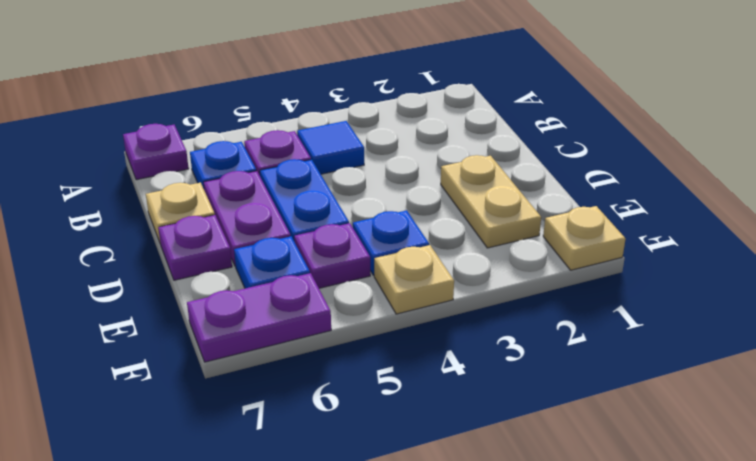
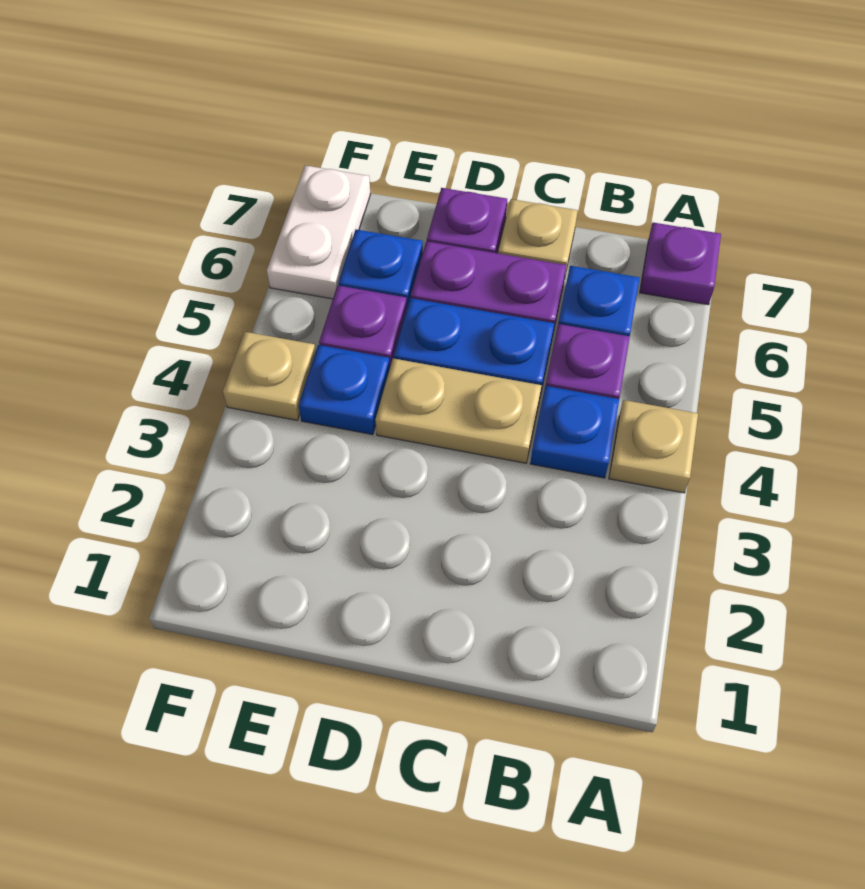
blue 1x1 tile [297,121,364,174] -> blue 1x1 plate [530,386,619,478]
tan 1x2 plate [441,155,541,248] -> tan 1x2 plate moved to [375,358,542,463]
tan 1x1 plate [543,206,625,270] -> tan 1x1 plate moved to [609,400,698,493]
purple 1x2 plate [187,273,331,362] -> white 1x2 plate [267,165,371,299]

